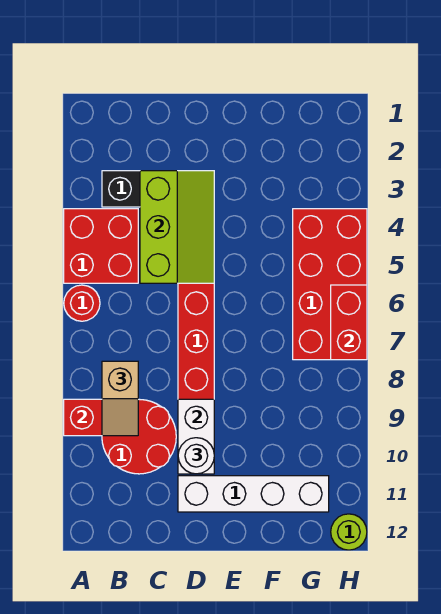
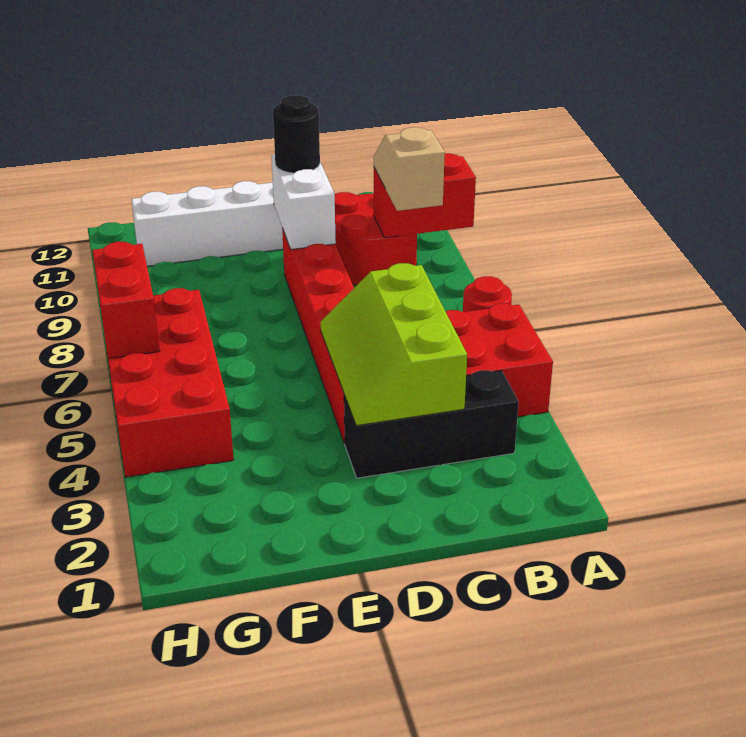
white 1x1 round brick [178,438,214,474] -> black 1x1 round brick [273,95,320,173]
lime 1x1 round brick [331,514,367,550] -> none

